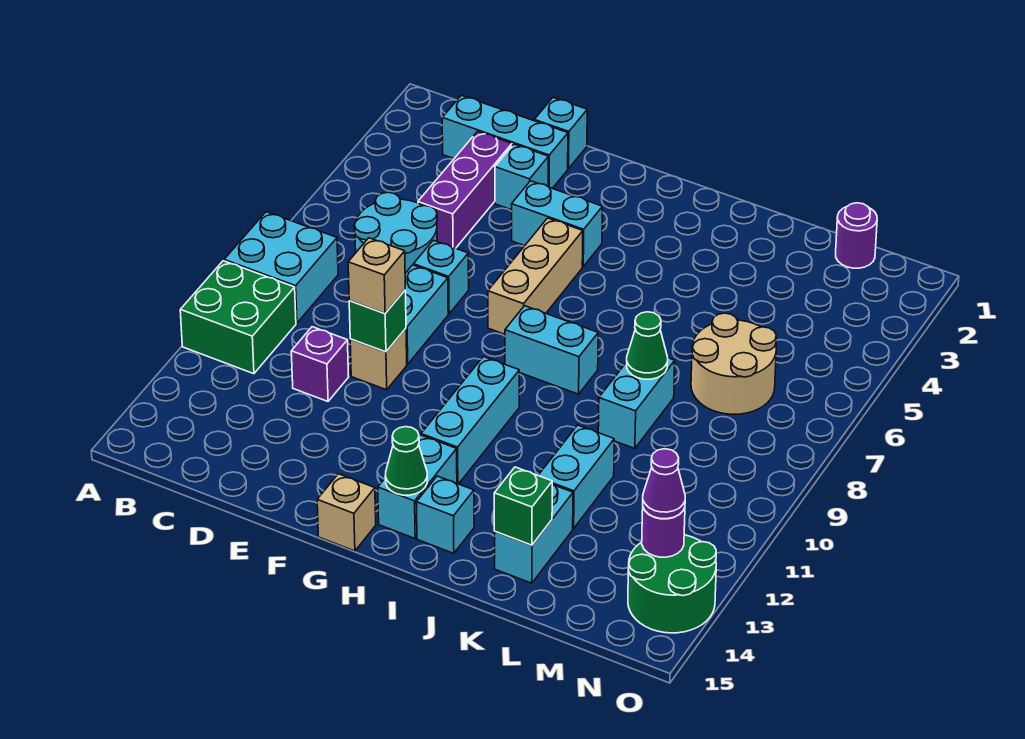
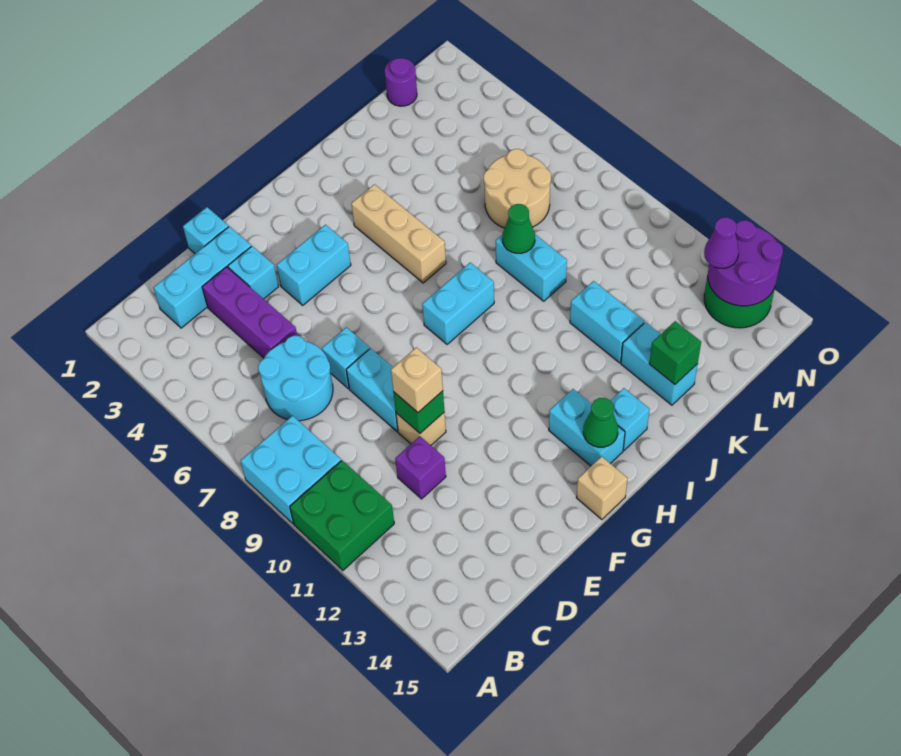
tan 1x3 brick [488,218,583,334] -> tan 1x3 brick moved to [351,184,446,283]
cyan 1x3 brick [421,357,519,484] -> none
purple 1x1 round brick [642,508,685,557] -> purple 2x2 round brick [708,220,783,306]

